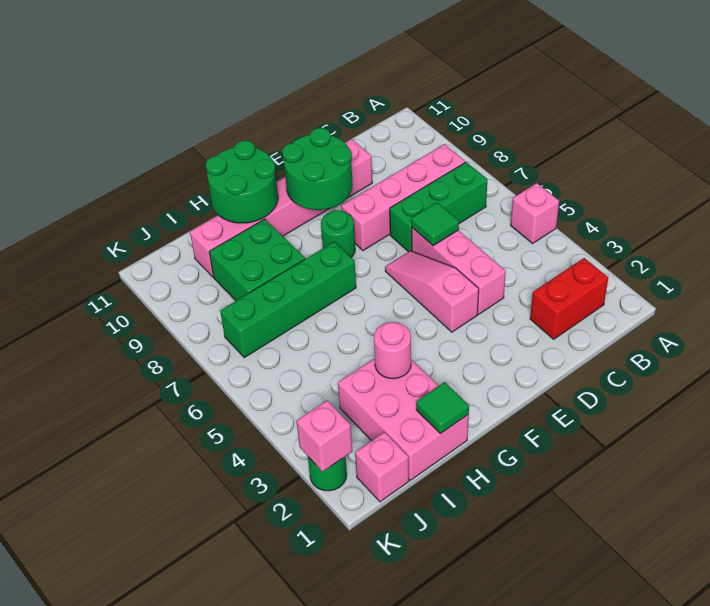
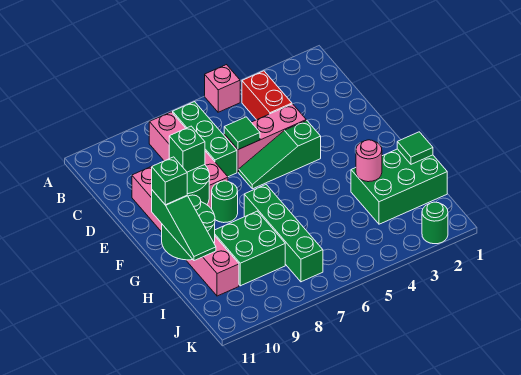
red 1x2 brick [530,258,608,339] -> red 1x2 brick moved to [242,71,292,120]
pink 1x3 slope [385,251,479,332] -> green 1x3 slope [239,120,321,189]
none -> green 1x1 brick [169,126,205,172]
none -> green 1x3 slope [152,190,216,261]
none -> green 1x1 brick [152,157,187,205]
pink 2x3 brick [338,358,469,480] -> green 2x3 brick [351,149,447,224]
pink 1x1 brick [355,432,409,502] -> none
pink 1x1 brick [296,401,352,472] -> none

